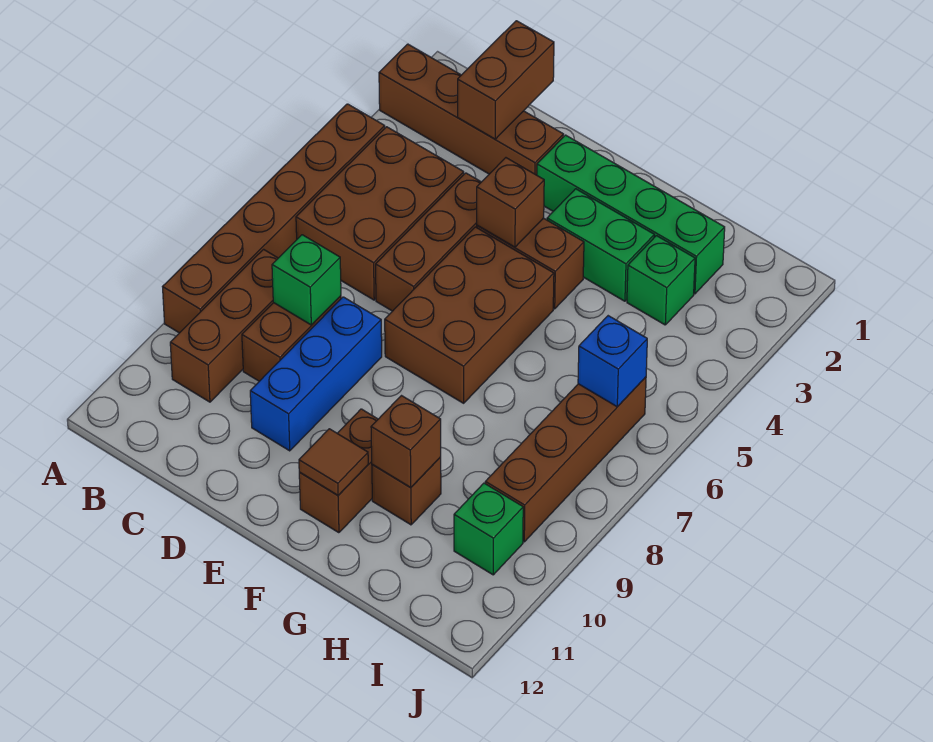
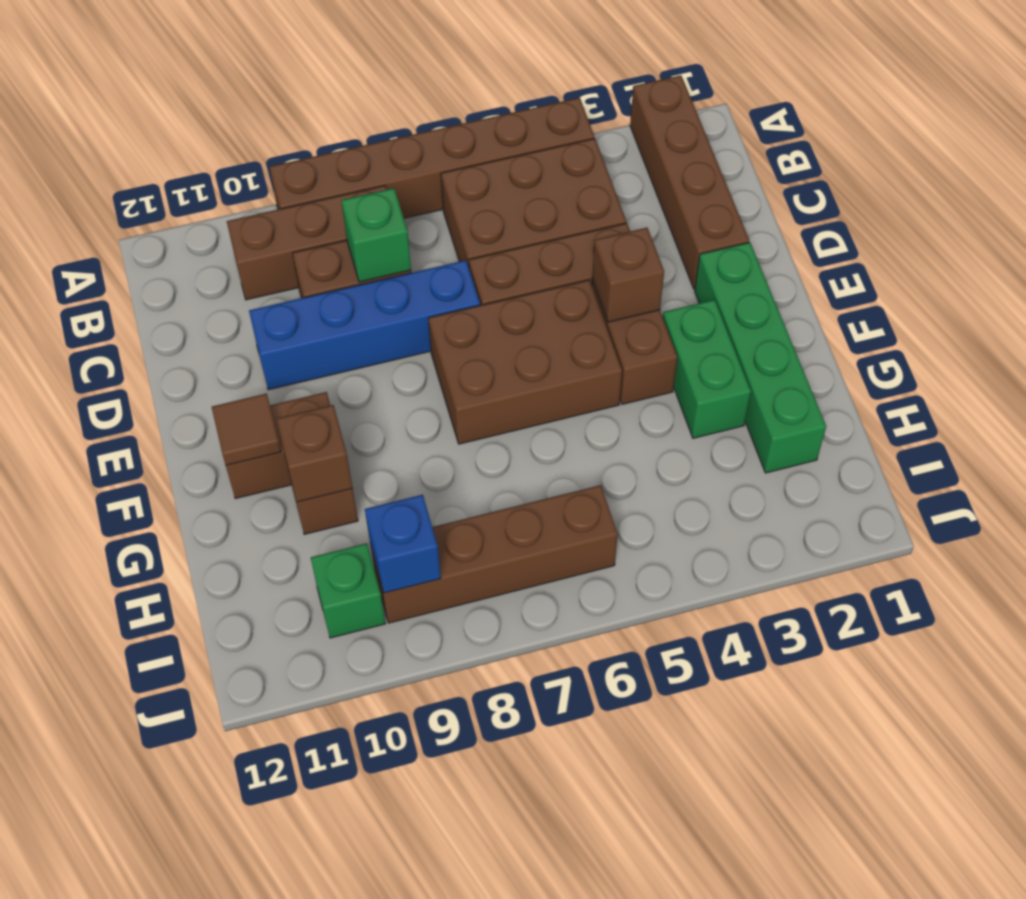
brown 1x2 brick [458,21,554,139] -> none
blue 1x3 brick [250,297,382,451] -> blue 1x4 brick [249,260,480,390]
green 1x1 brick [627,236,695,325] -> none
blue 1x1 brick [578,316,647,407] -> blue 1x1 brick moved to [365,495,441,593]

